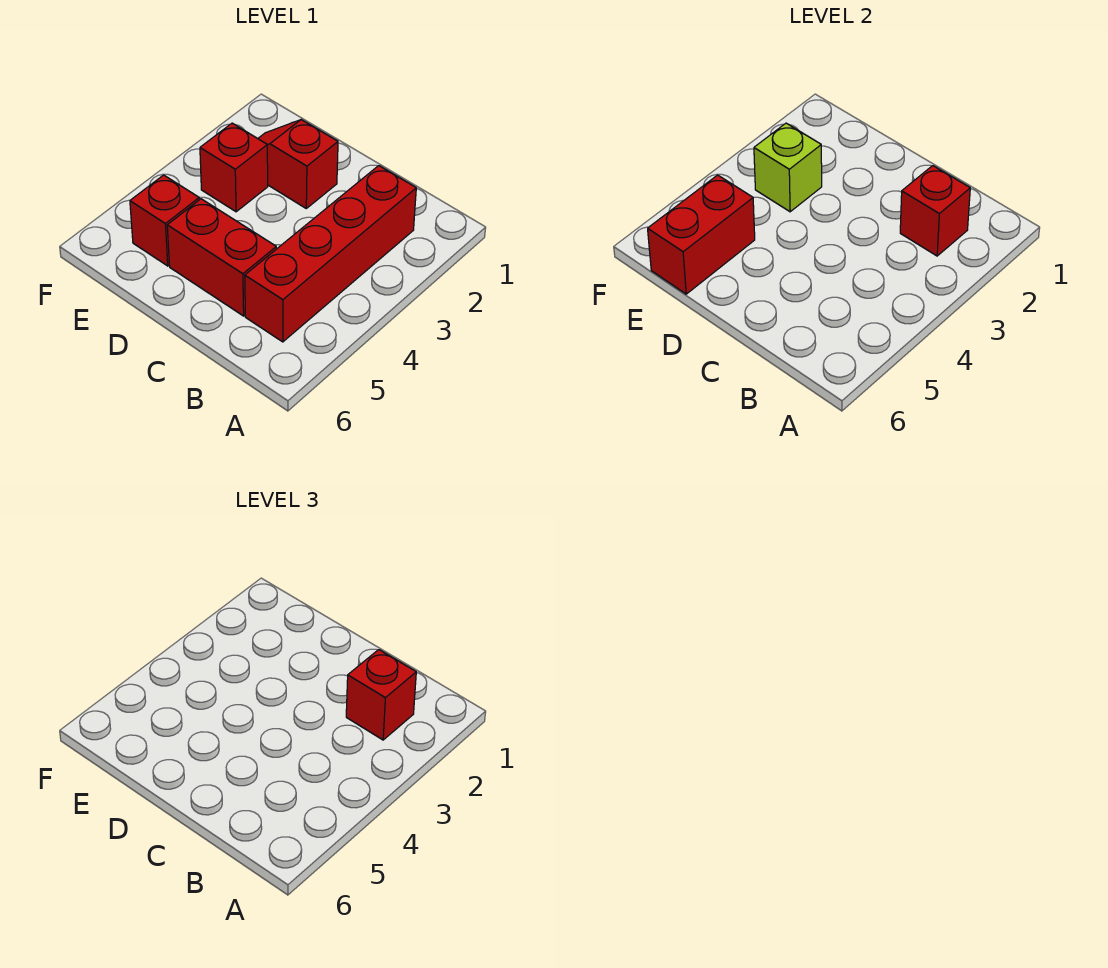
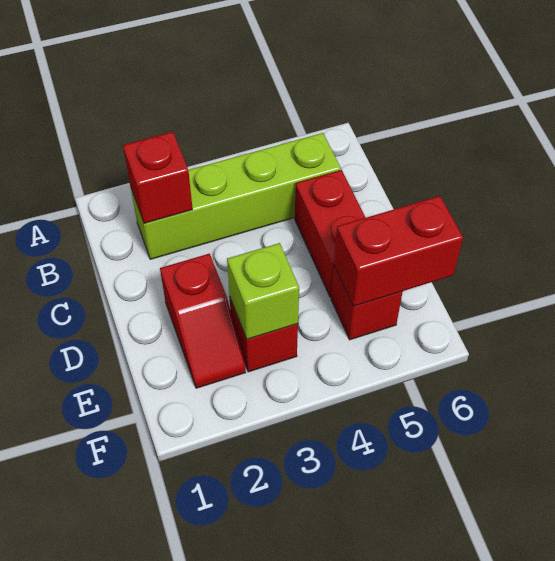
red 1x4 brick [245,166,416,342] -> lime 1x4 brick [131,133,341,259]
red 1x1 brick [346,650,416,740] -> none

